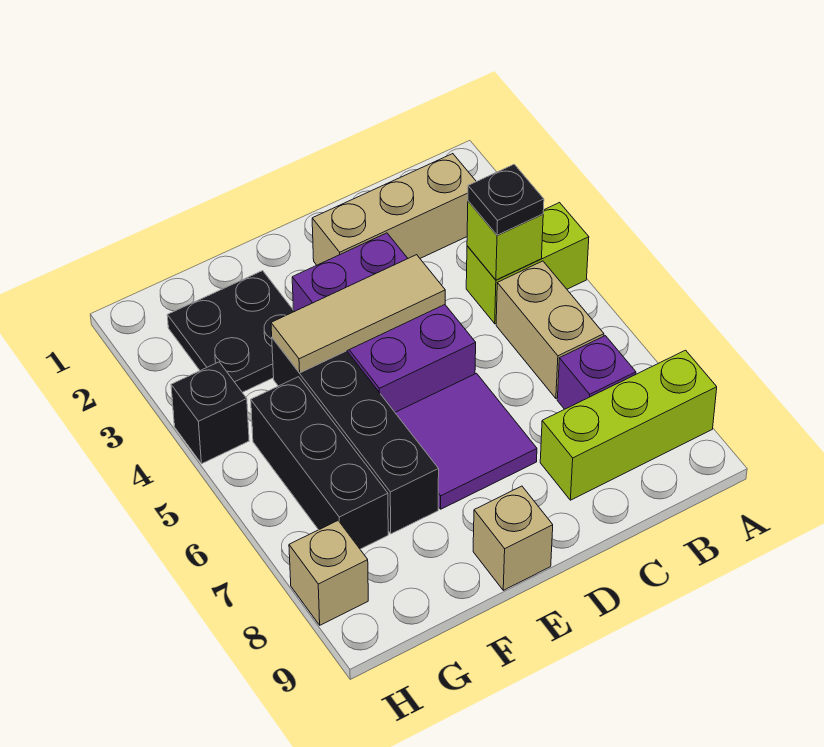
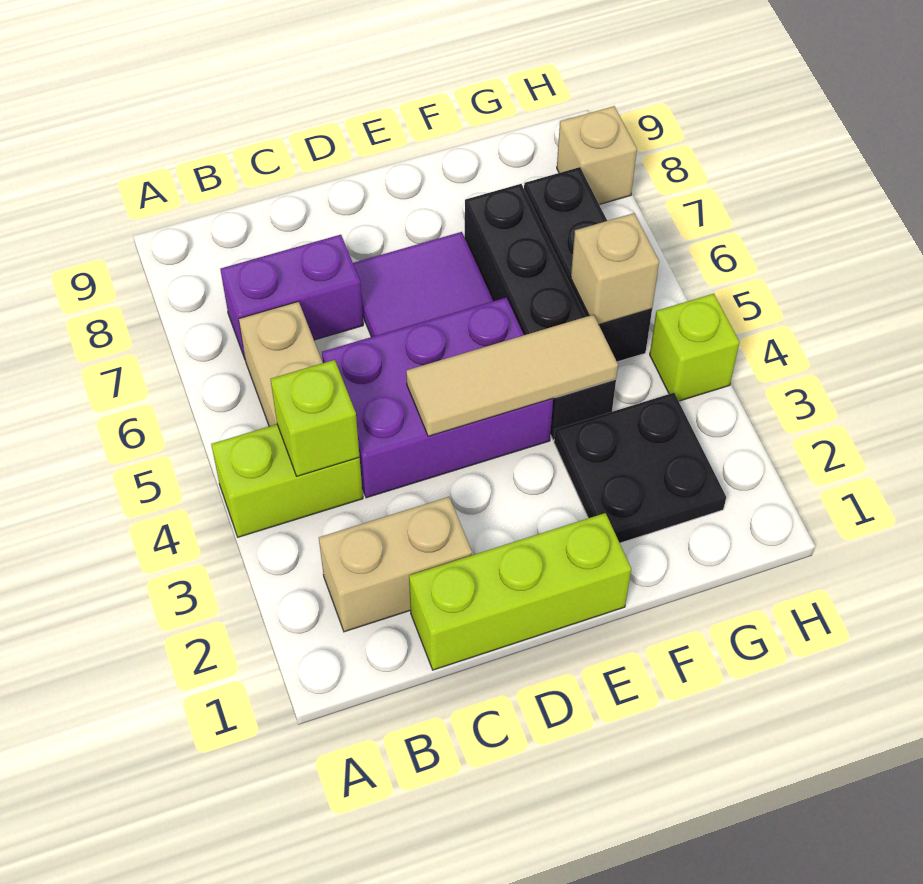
lime 1x3 brick [540,350,717,500] -> lime 1x3 brick moved to [409,513,631,670]
tan 1x3 brick [312,154,476,265] -> tan 1x2 brick [319,497,472,632]
black 1x1 plate [468,164,544,235] -> none
purple 1x1 brick [557,336,636,409] -> purple 1x2 brick [220,235,363,358]
purple 2x3 brick [292,233,476,412] -> purple 2x3 brick turned to [322,298,553,498]
tan 1x1 brick [473,486,553,590] -> tan 1x1 brick moved to [571,213,659,325]
black 1x1 brick [171,362,249,464] -> lime 1x1 brick [650,294,739,401]

